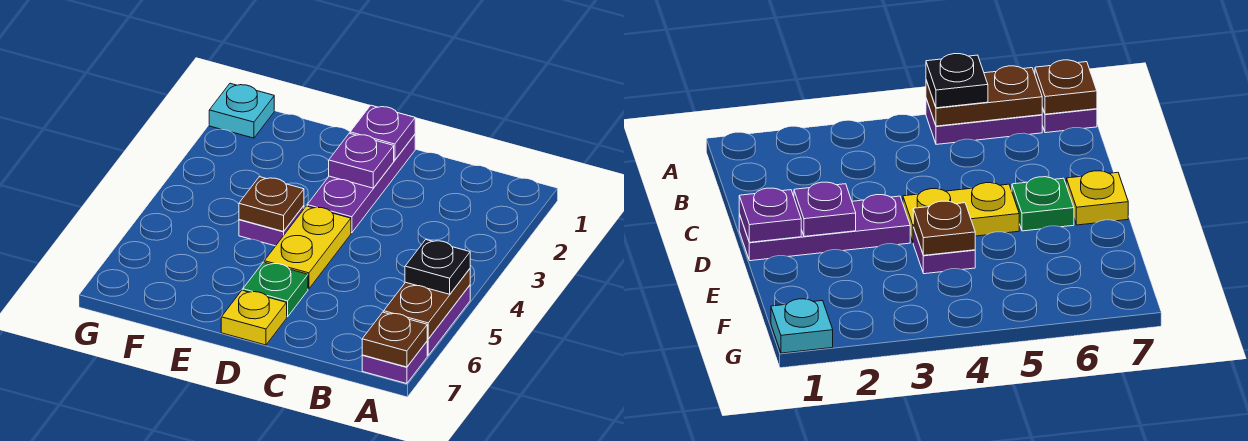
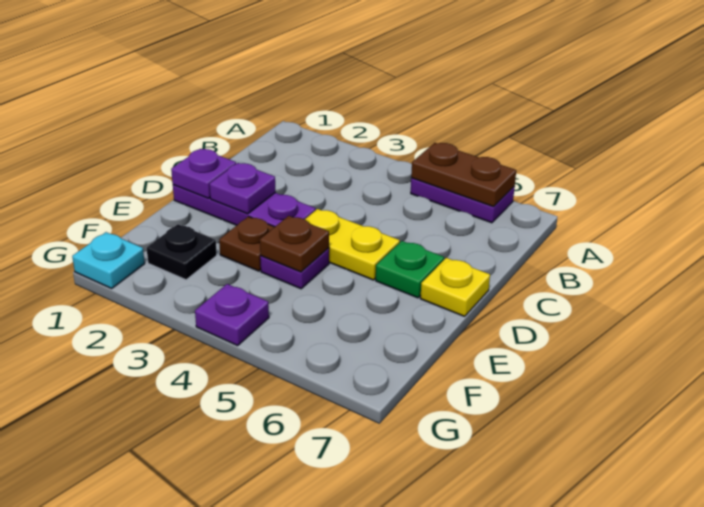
black 1x1 plate [405,240,470,294] -> black 1x1 plate moved to [147,224,217,280]
purple 1x1 plate [362,342,427,384] -> purple 1x1 plate moved to [195,284,269,346]
brown 1x1 plate [362,312,427,367] -> brown 1x1 plate moved to [219,217,274,271]

